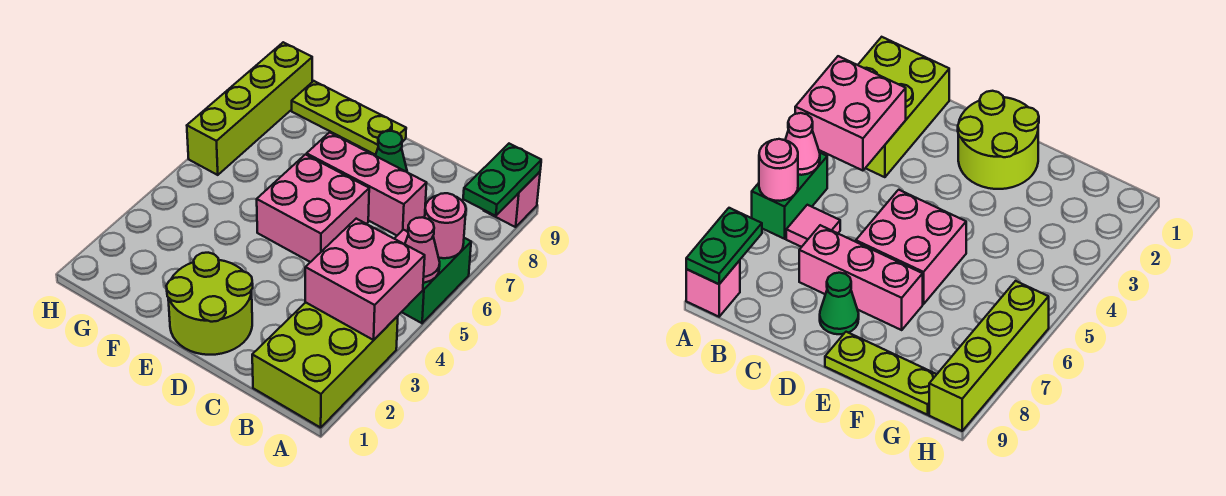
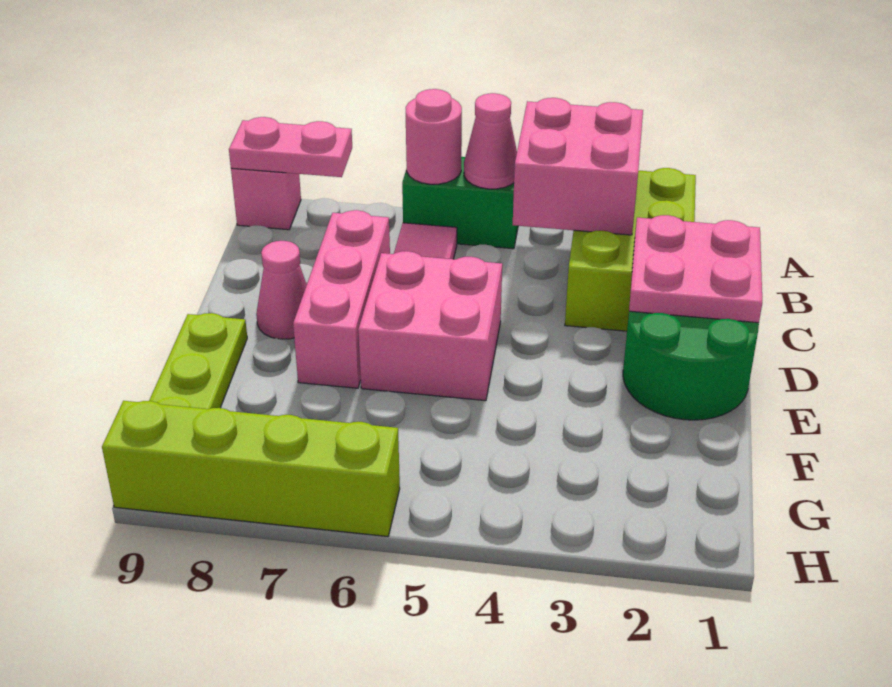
lime 2x3 brick [252,303,398,428] -> lime 2x3 brick turned to [565,168,696,331]
green 1x2 plate [463,144,541,216] -> pink 1x2 plate [229,117,352,177]
none -> pink 2x2 plate [629,215,762,323]
lime 2x2 round brick [166,253,253,355] -> green 2x2 round brick [623,311,759,420]
green 1x1 cone [375,131,407,172] -> pink 1x1 cone [256,241,307,339]

